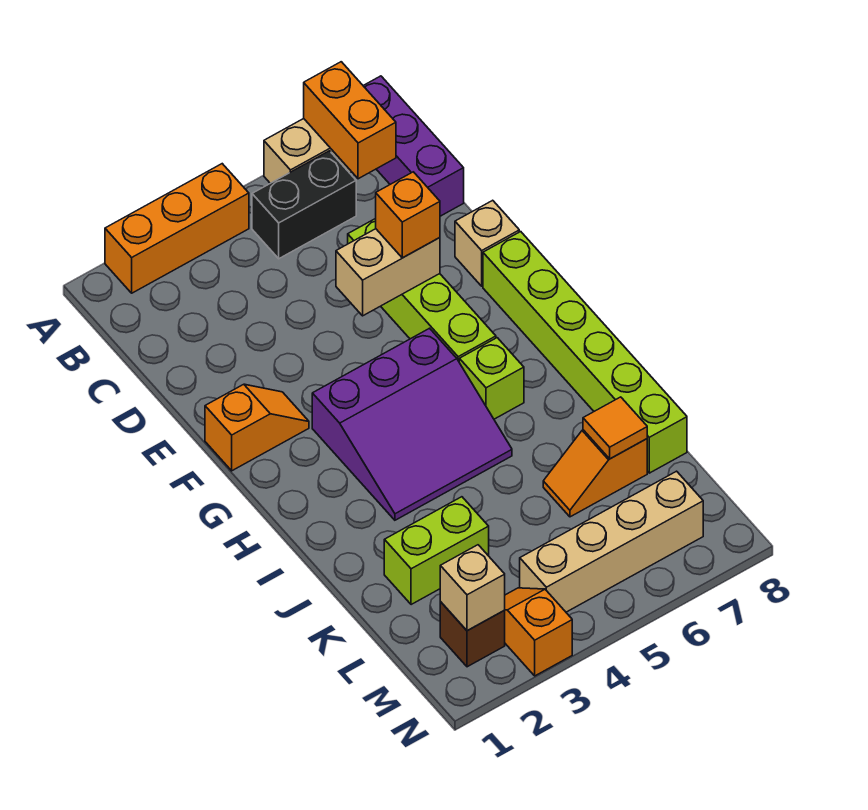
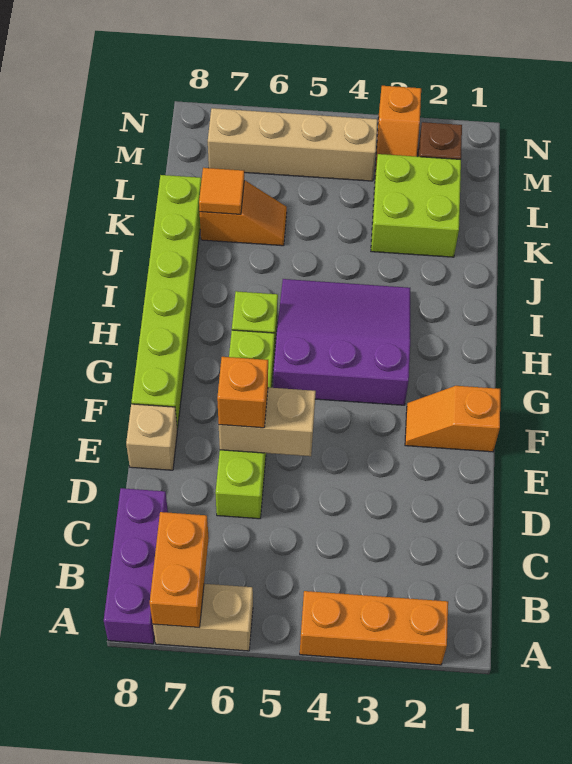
black 1x2 brick [252,151,356,259] -> none
lime 1x2 brick [384,497,489,605] -> lime 2x2 brick [371,154,461,257]
tan 1x1 brick [440,545,505,631] -> none

